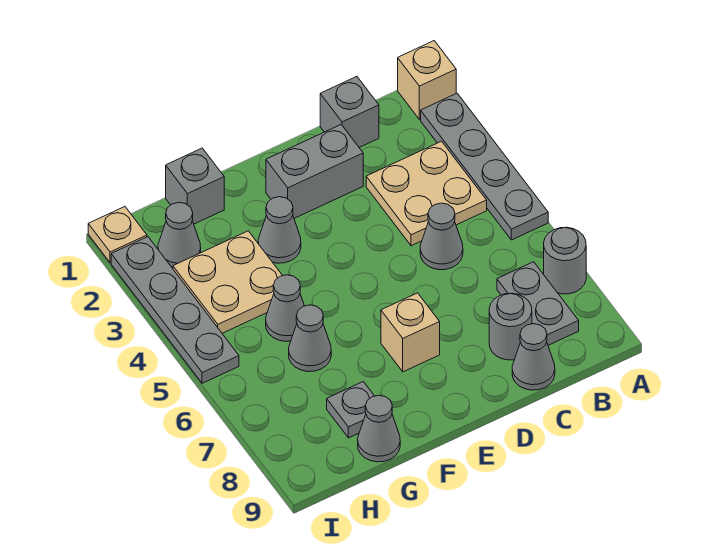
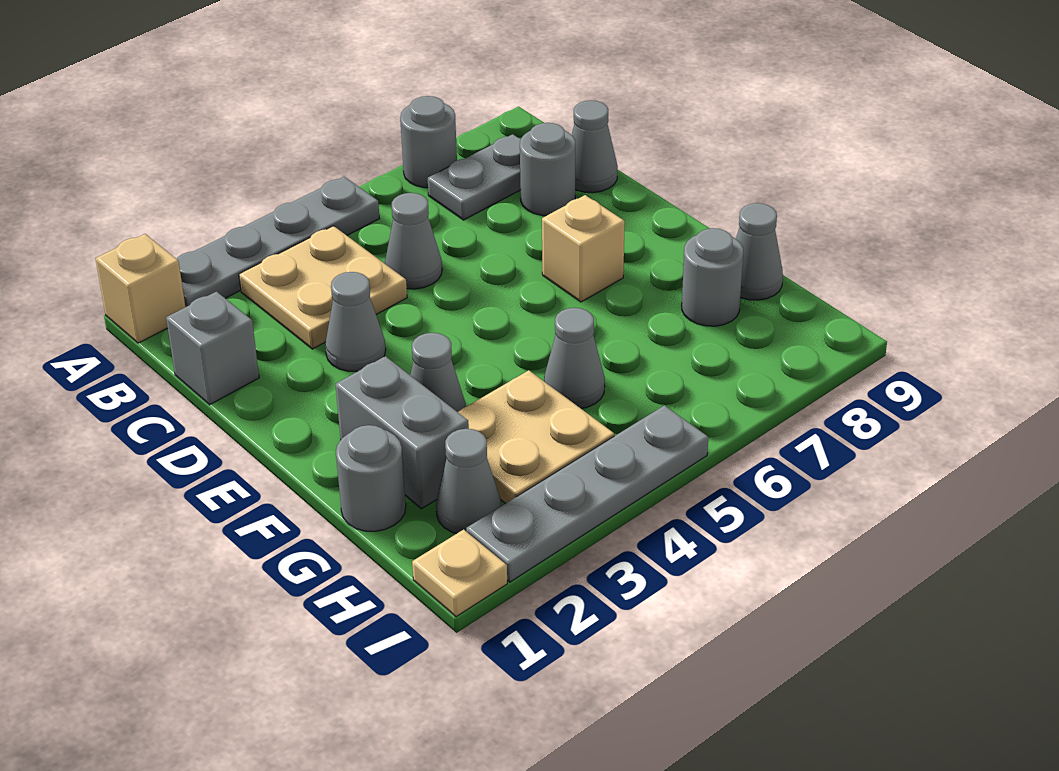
grey 1x2 brick [266,125,363,218] -> grey 1x2 brick moved to [335,356,469,509]
grey 1x1 brick [166,148,224,224] -> grey 1x1 round brick [336,425,406,531]
grey 1x1 cone [289,305,331,372] -> grey 1x1 cone moved to [325,272,386,372]
grey 1x1 plate [327,382,374,438] -> grey 1x1 round brick [682,228,743,326]

